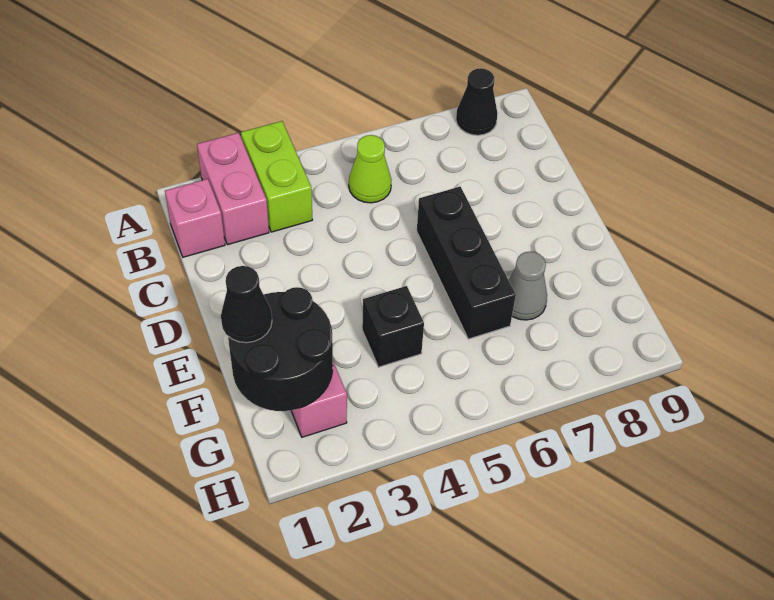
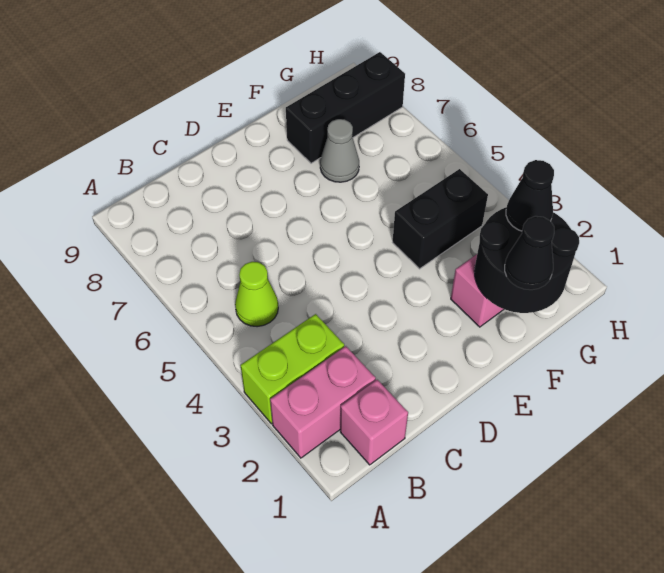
black 1x1 cone [456,68,498,135] -> black 1x1 cone moved to [506,160,554,231]
black 1x3 brick [417,187,516,339] -> black 1x3 brick moved to [286,52,405,163]
black 1x1 brick [362,286,424,367] -> black 1x2 brick [393,169,488,269]

